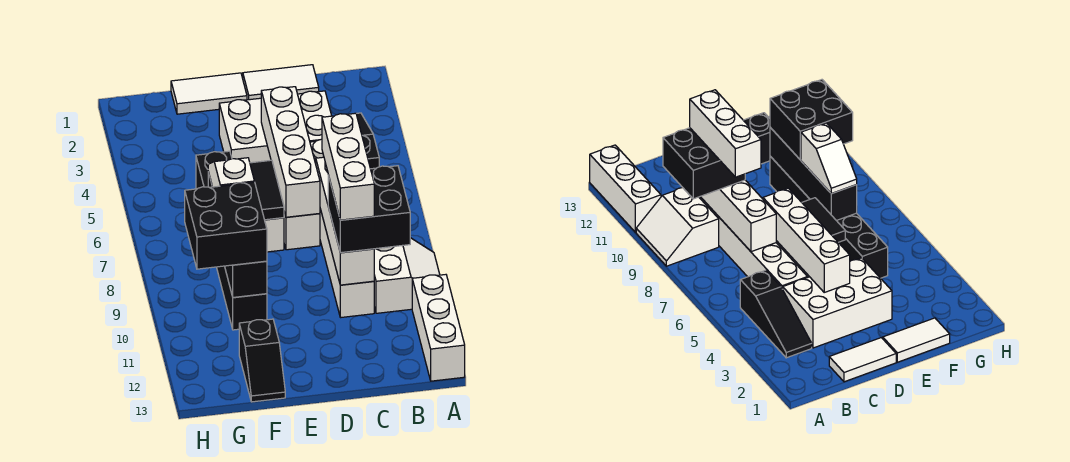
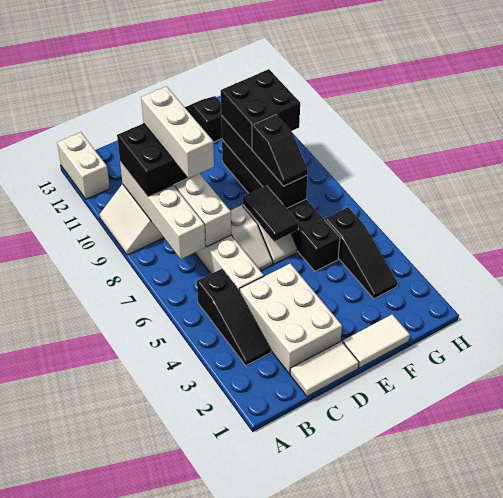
white 1x3 brick [412,275,465,381] -> white 1x2 brick [57,132,110,199]
white 2x3 brick [219,91,332,163] -> white 2x3 brick turned to [240,264,342,374]
white 1x4 brick [261,87,320,217] -> white 1x4 brick moved to [120,161,205,259]
white 1x2 slope [208,158,254,187] -> black 1x2 slope [252,115,308,186]
none -> black 1x3 slope [325,207,397,299]

